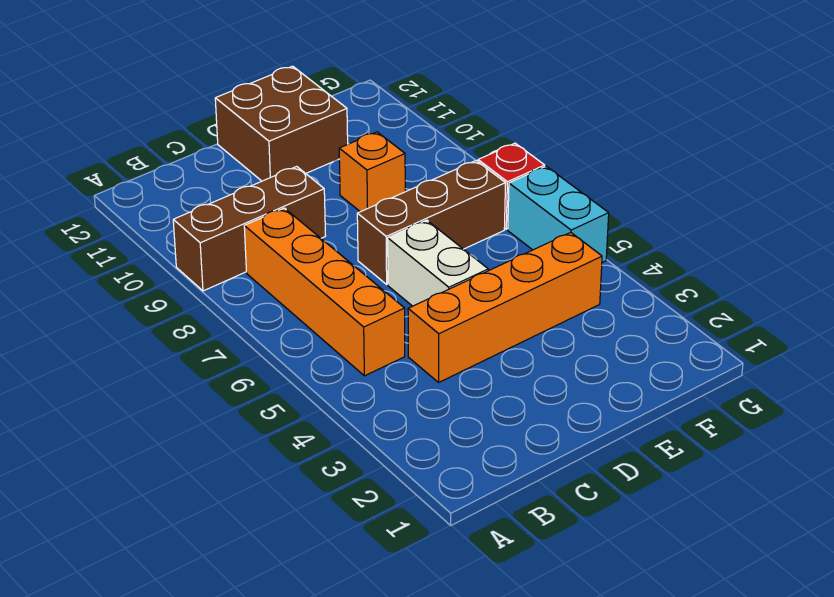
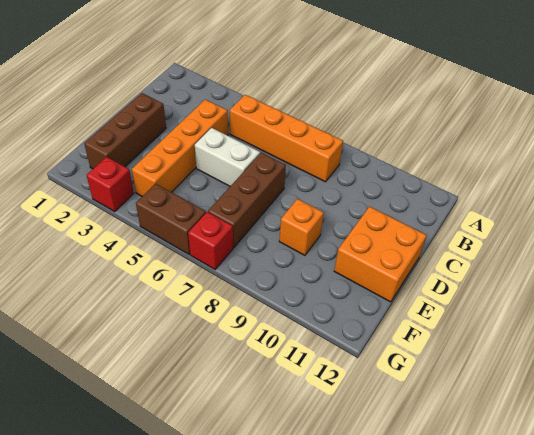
brown 1x3 brick [173,166,326,291] -> brown 1x3 brick moved to [84,93,166,169]
brown 2x2 brick [215,66,348,181] -> orange 2x2 brick [334,207,427,302]
none -> red 1x1 brick [86,157,134,212]
cyan 1x2 brick [508,166,609,262] -> brown 1x2 brick [136,184,206,254]

